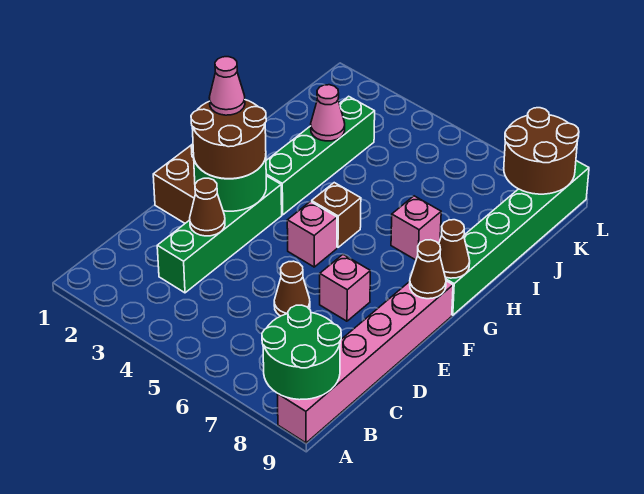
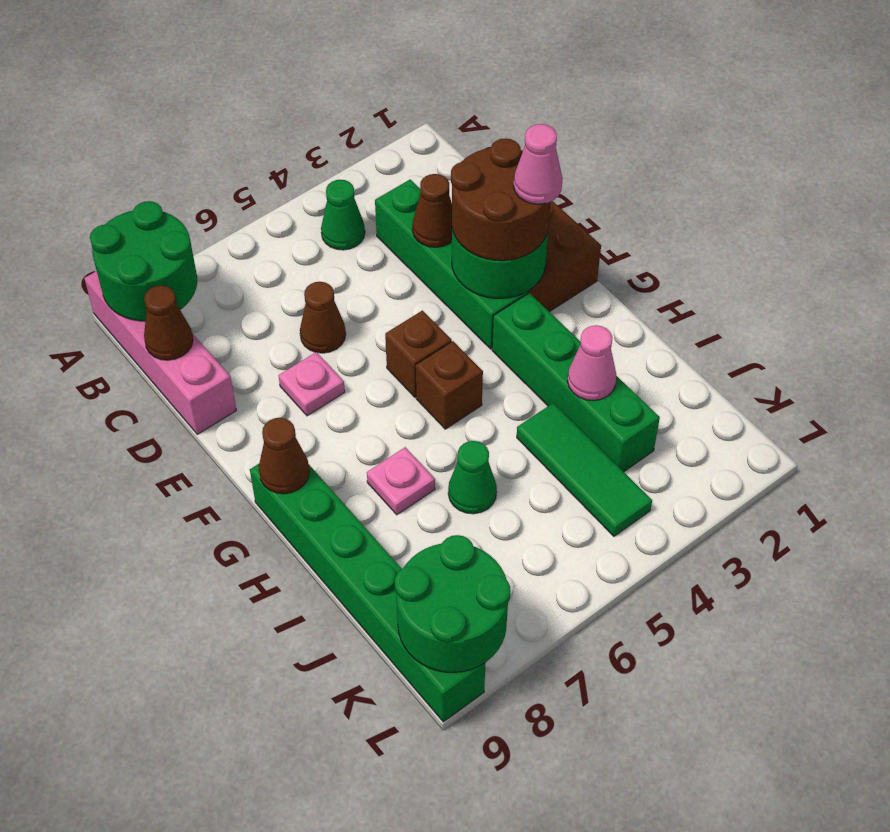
pink 1x6 brick [277,281,453,443] -> pink 1x4 brick [84,271,236,434]
none -> green 1x1 cone [321,180,365,250]
pink 1x1 brick [320,254,370,321] -> pink 1x1 plate [279,352,345,416]
pink 1x1 brick [287,202,337,267] -> brown 1x1 brick [385,311,452,397]
brown 1x1 cone [410,240,446,299] -> brown 1x1 cone moved to [144,285,193,360]
pink 1x1 brick [391,196,441,260] -> pink 1x1 plate [367,447,435,515]
none -> green 1x3 tile [517,403,652,536]
none -> green 1x1 cone [448,441,497,514]
brown 2x2 round brick [504,108,579,194] -> green 2x2 round brick [395,535,510,673]

